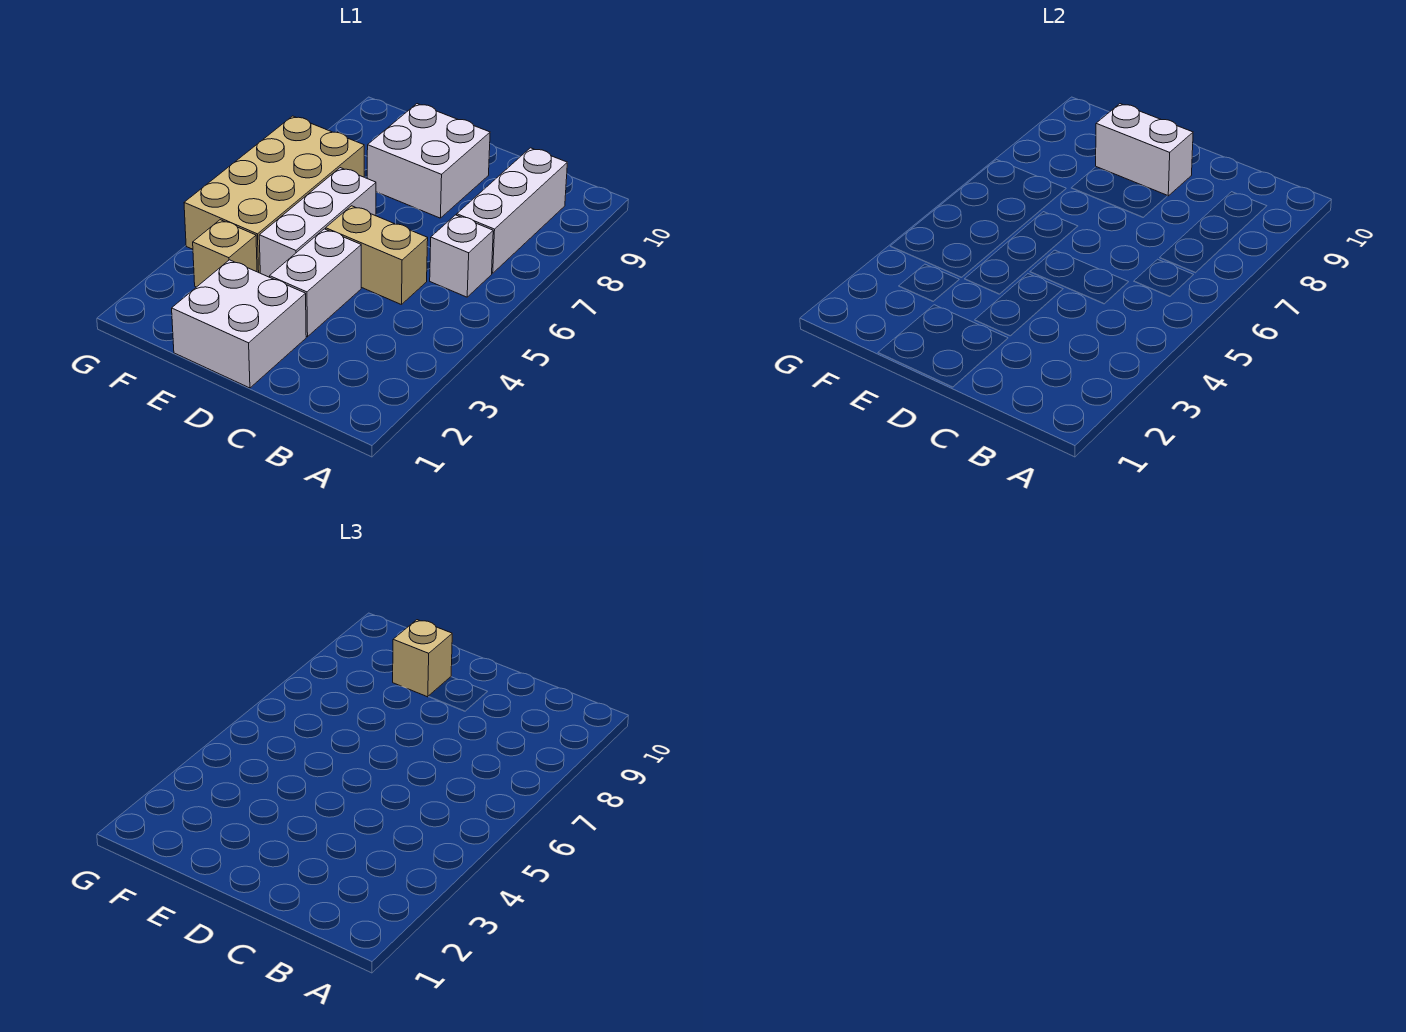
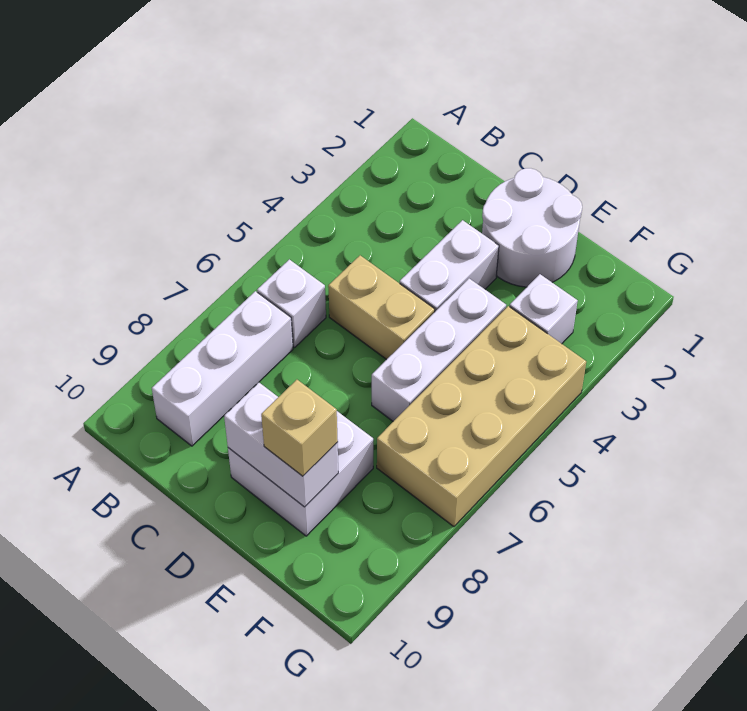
white 2x2 brick [172,260,306,388] -> white 2x2 round brick [482,168,582,287]
tan 1x1 brick [193,220,257,287] -> white 1x1 brick [510,274,578,344]

